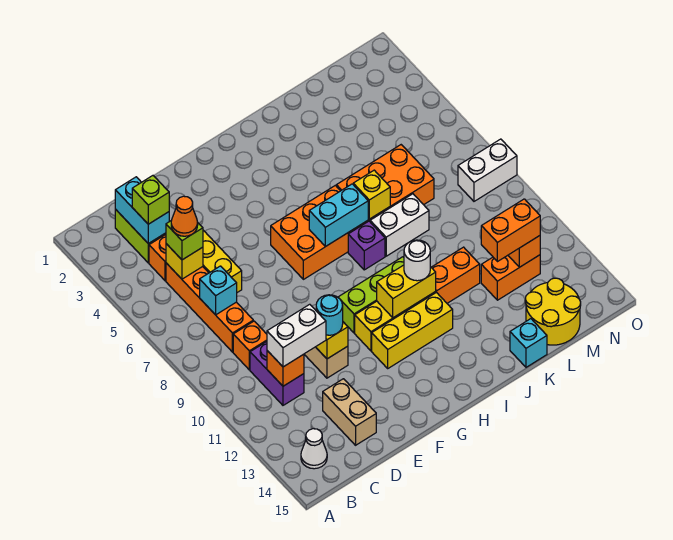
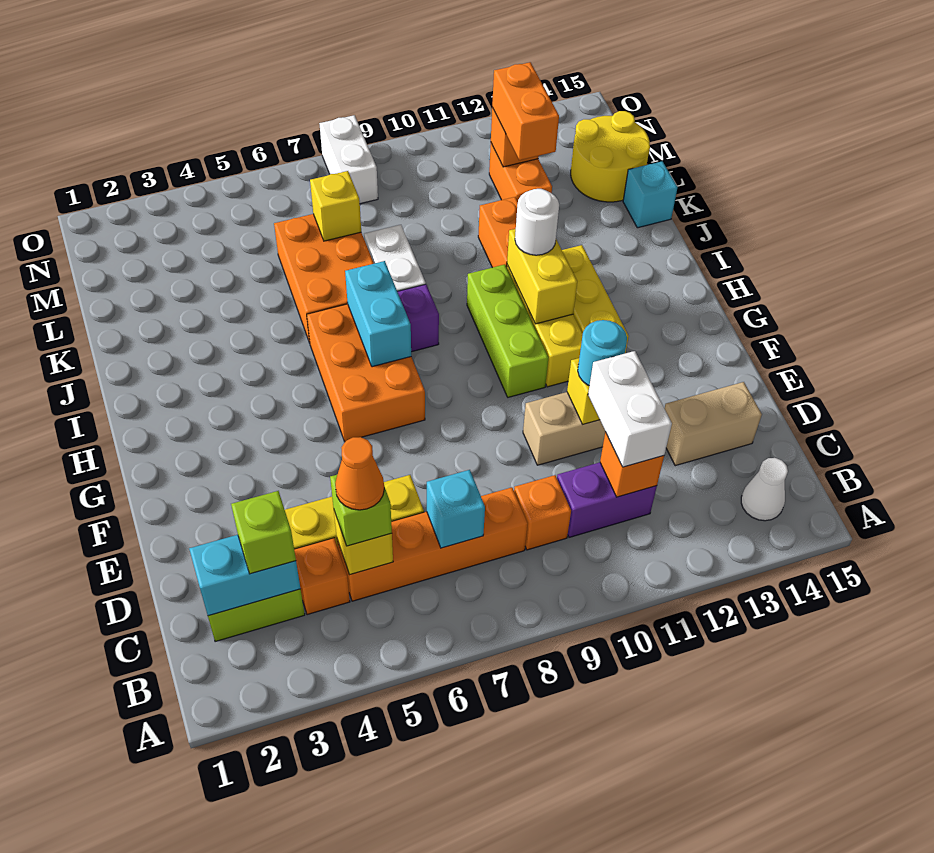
yellow 1x1 brick [353,170,390,219] -> yellow 1x1 brick moved to [310,171,361,241]

